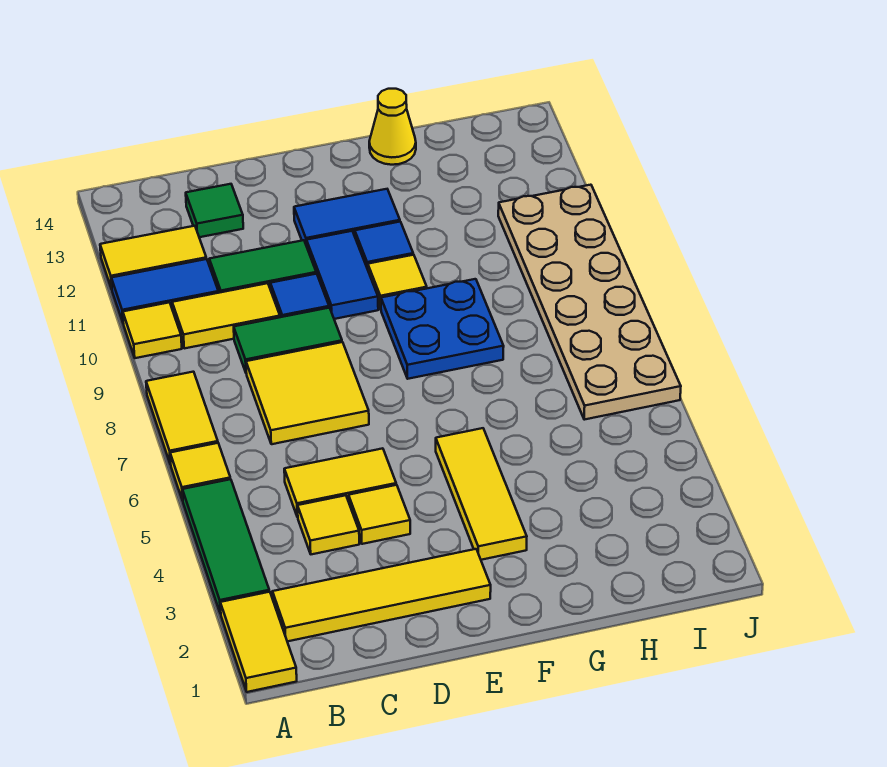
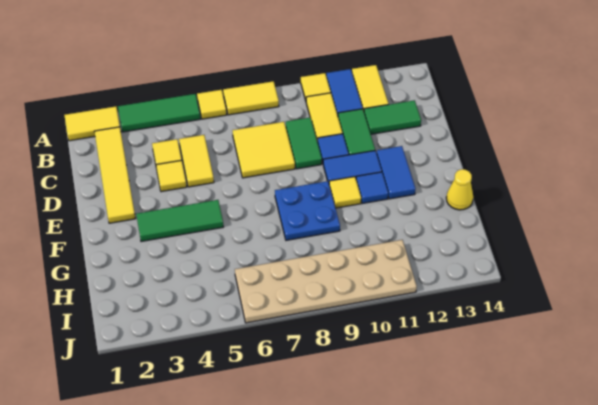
green 1x1 tile [186,184,243,237] -> green 1x2 tile [364,100,421,134]
yellow 1x3 tile [436,428,527,560] -> green 1x3 tile [136,200,223,242]

